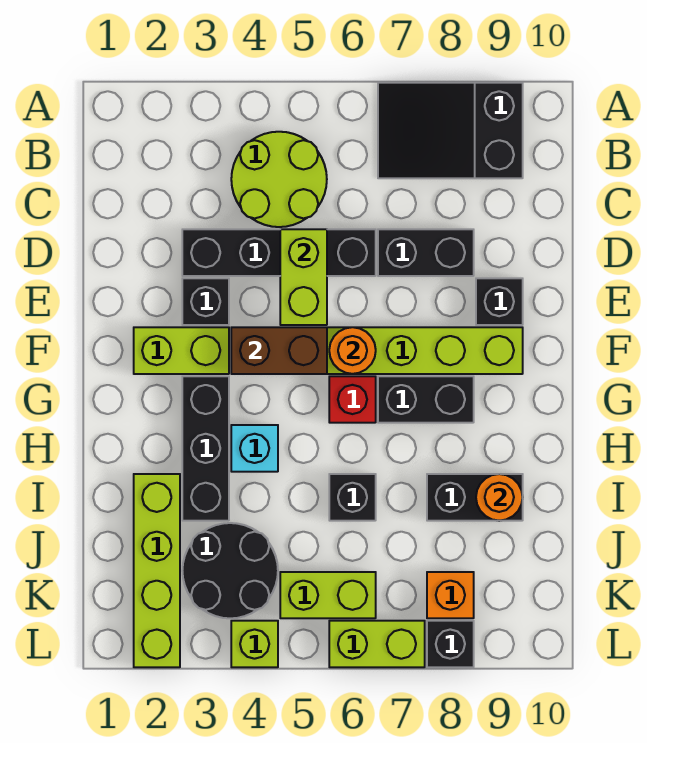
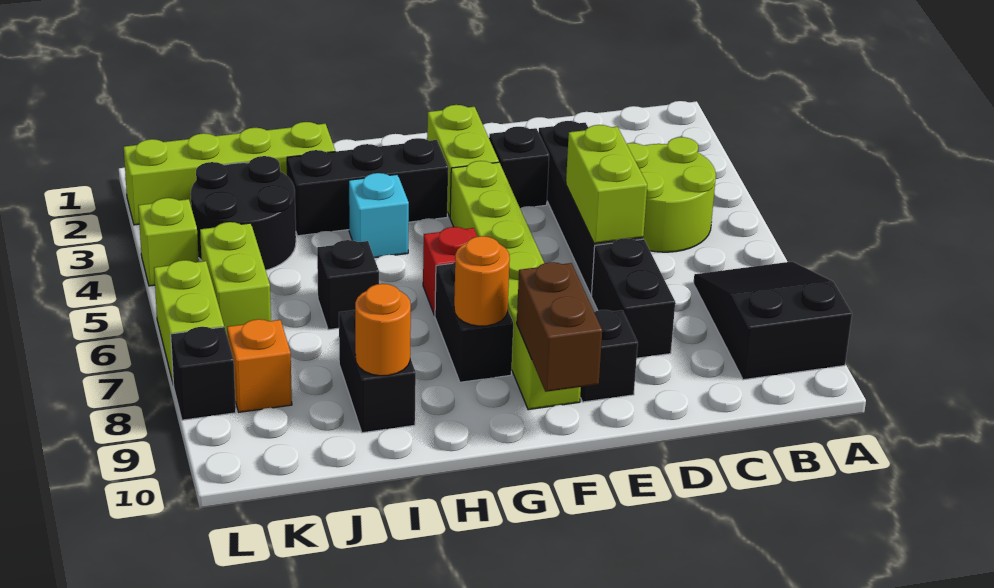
lime 1x2 brick [280,229,327,325] -> lime 1x2 brick turned to [566,125,647,243]
brown 1x2 brick [231,327,327,374] -> brown 1x2 brick moved to [517,262,602,392]
orange 1x1 round brick [329,327,376,374] -> orange 1x1 round brick moved to [454,236,510,326]

